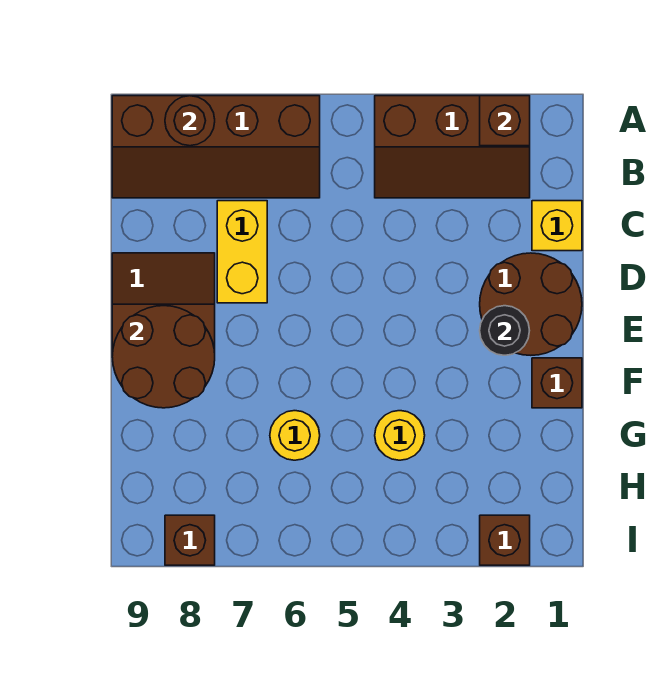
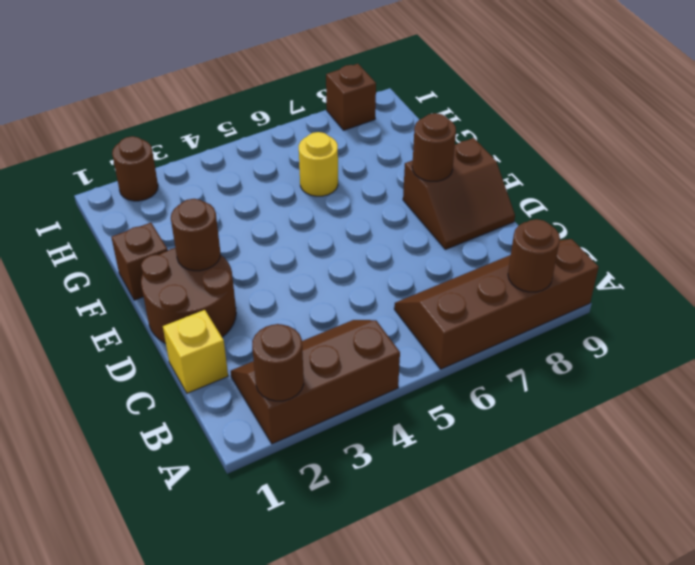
brown 1x1 brick [480,96,530,146] -> brown 1x1 round brick [252,324,304,401]
yellow 1x2 brick [217,201,267,303] -> none
black 1x1 round brick [480,306,530,355] -> brown 1x1 round brick [171,199,220,271]
brown 2x2 round brick [112,306,215,408] -> brown 1x1 round brick [412,113,456,181]
yellow 1x1 round brick [375,411,425,460] -> none
brown 1x1 brick [480,515,530,565] -> brown 1x1 round brick [112,136,158,201]

